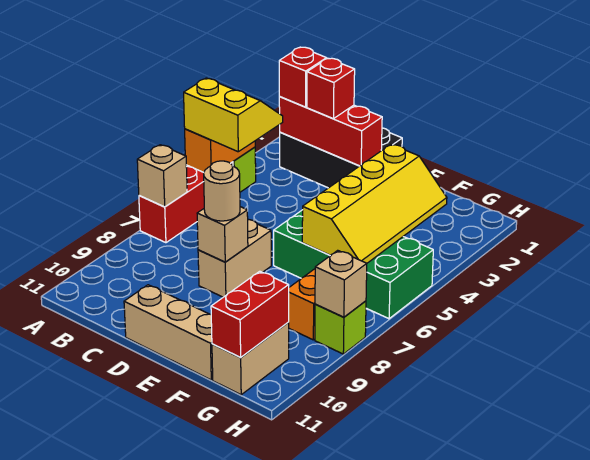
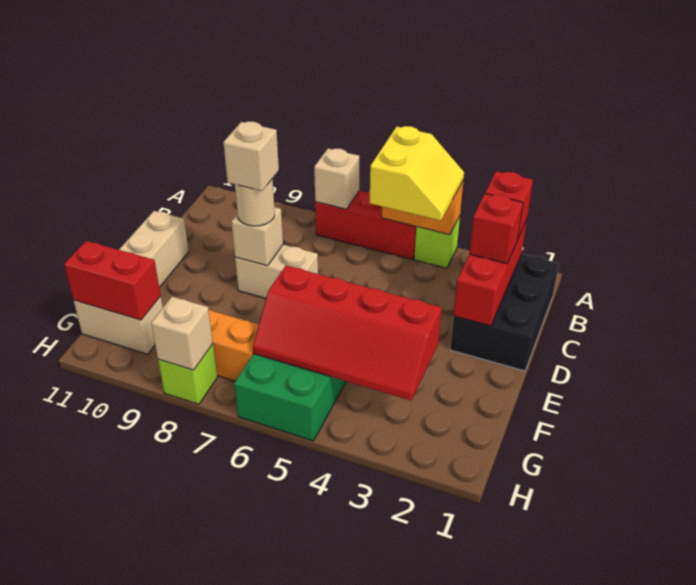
none -> tan 1x1 brick [223,121,279,191]
yellow 2x4 slope [302,144,447,263] -> red 2x4 slope [253,266,442,401]

